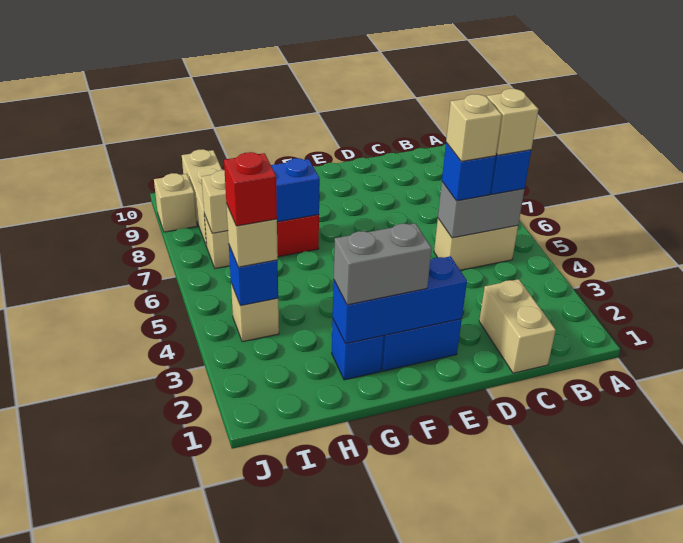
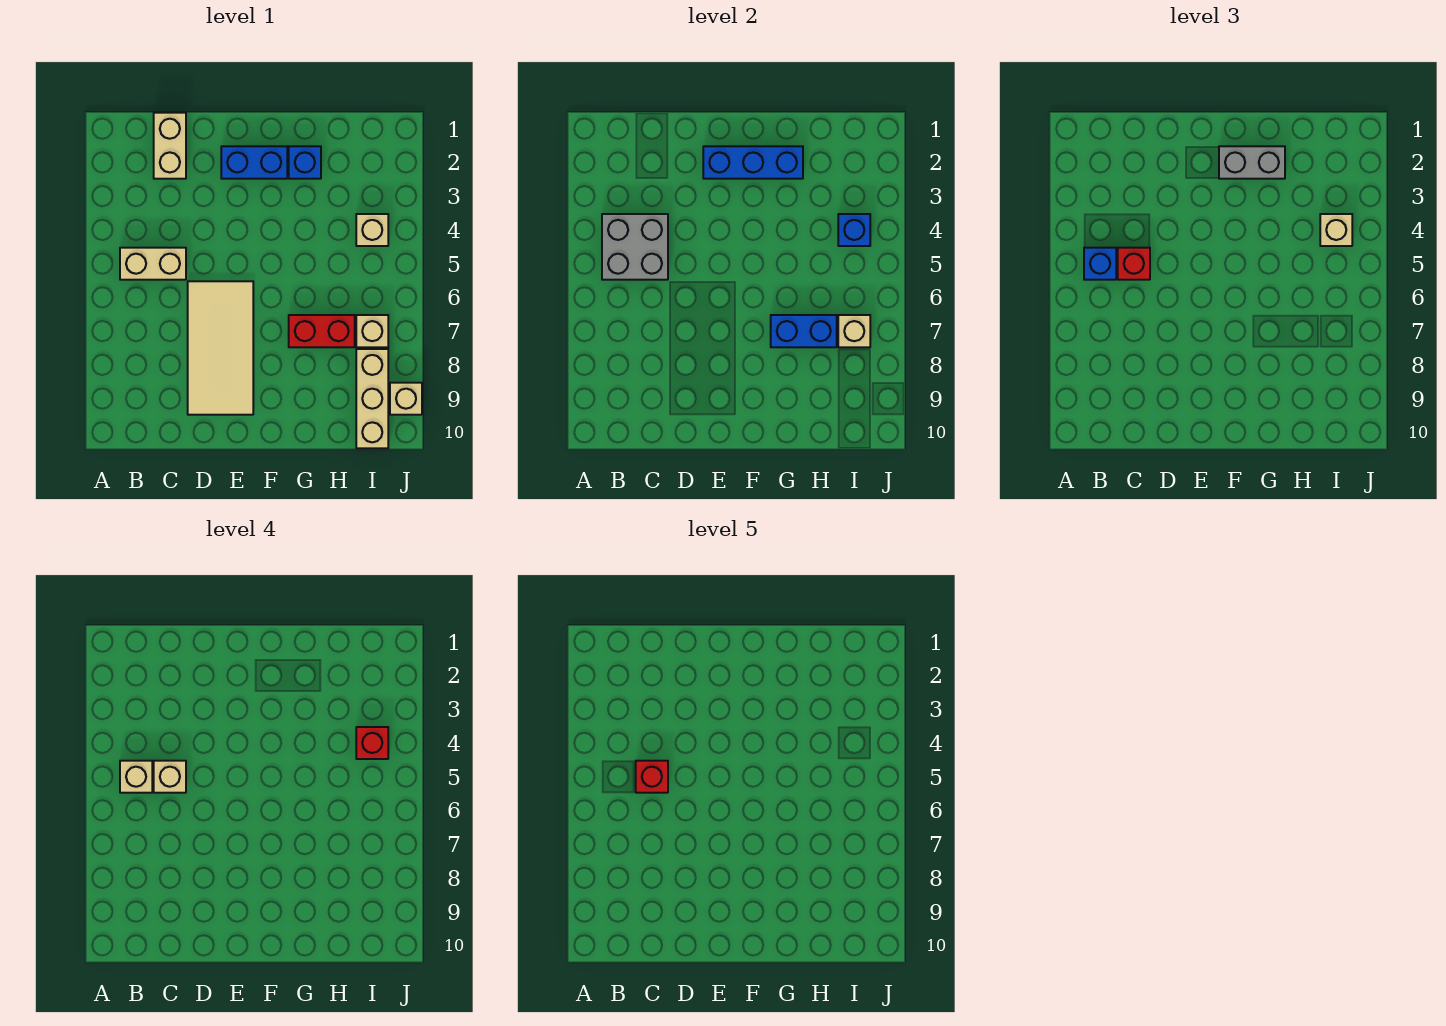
grey 1x2 brick [438,182,525,238] -> grey 2x2 brick [602,214,668,280]
blue 1x1 brick [442,143,496,201] -> red 1x1 brick [1118,248,1150,280]
none -> red 1x1 brick [636,761,668,793]
none -> tan 2x4 tile [188,281,253,415]

